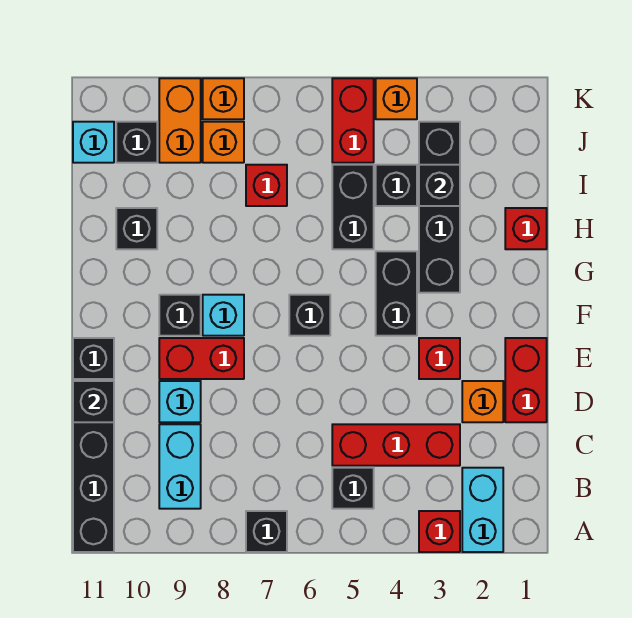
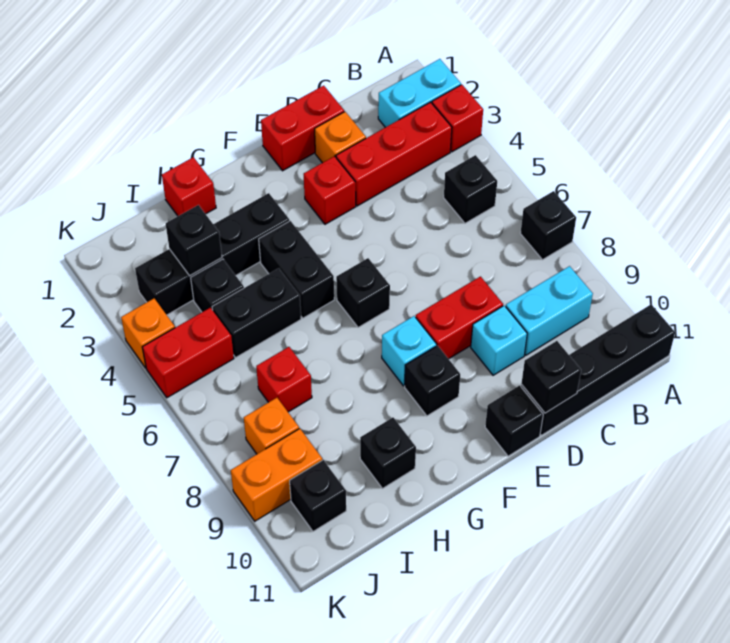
red 1x3 brick [332,424,460,466] -> red 1x3 brick turned to [336,102,452,206]
red 1x2 brick [159,338,244,379] -> red 1x2 brick turned to [416,277,503,359]
black 1x2 brick [376,251,417,336] -> black 1x2 brick turned to [259,221,334,318]
cyan 1x1 brick [73,122,114,163] -> none
orange 1x1 brick [203,78,244,119] -> none

